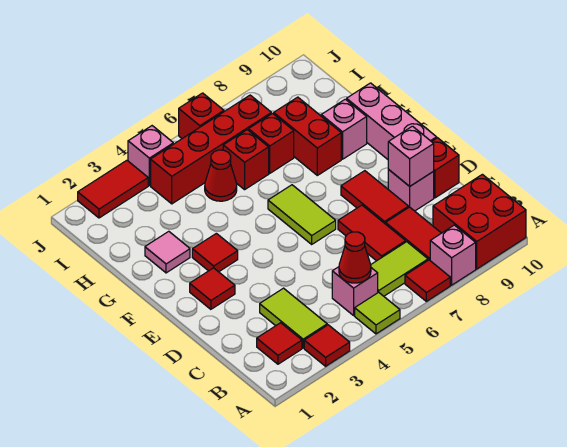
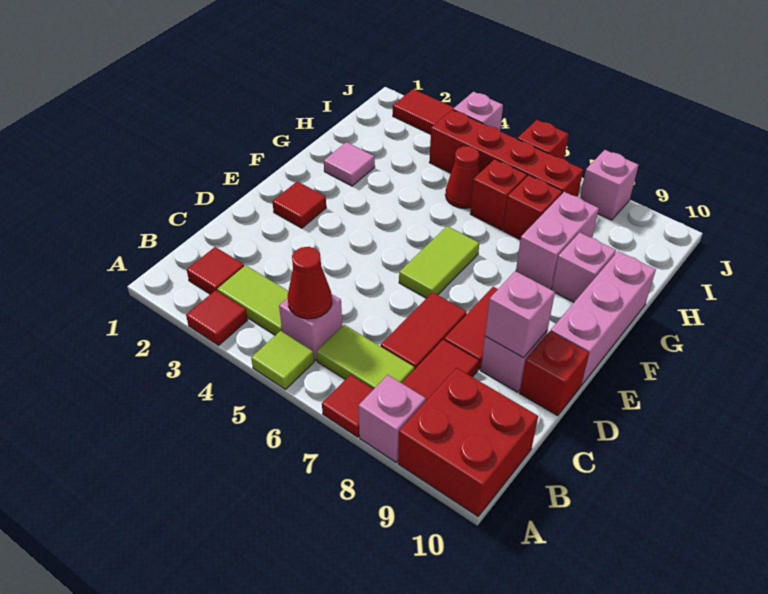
lime 1x2 tile [260,288,327,348] -> lime 1x2 tile turned to [217,265,288,335]
red 1x1 tile [192,233,238,272] -> none
red 1x2 brick [274,97,341,175] -> pink 1x2 brick [516,192,599,289]
none -> pink 1x1 brick [580,150,638,220]

